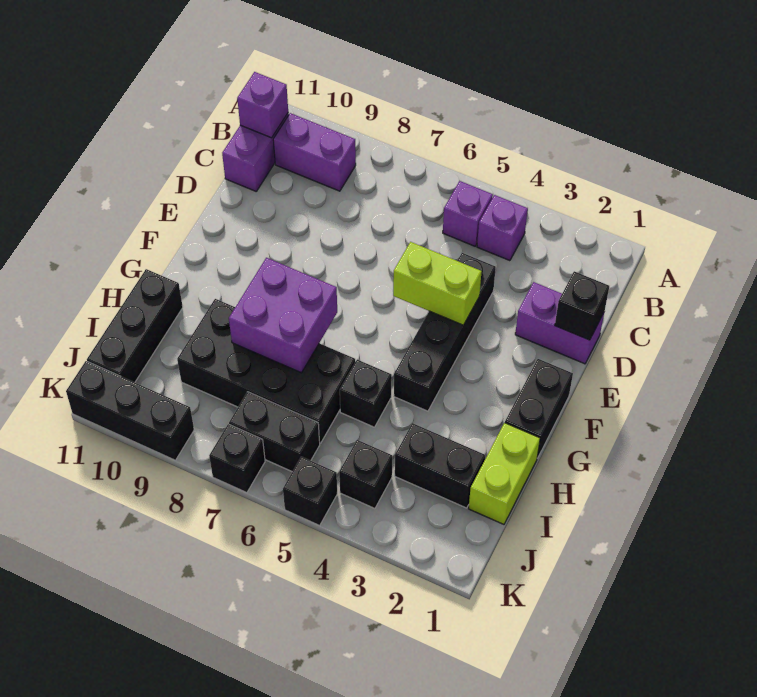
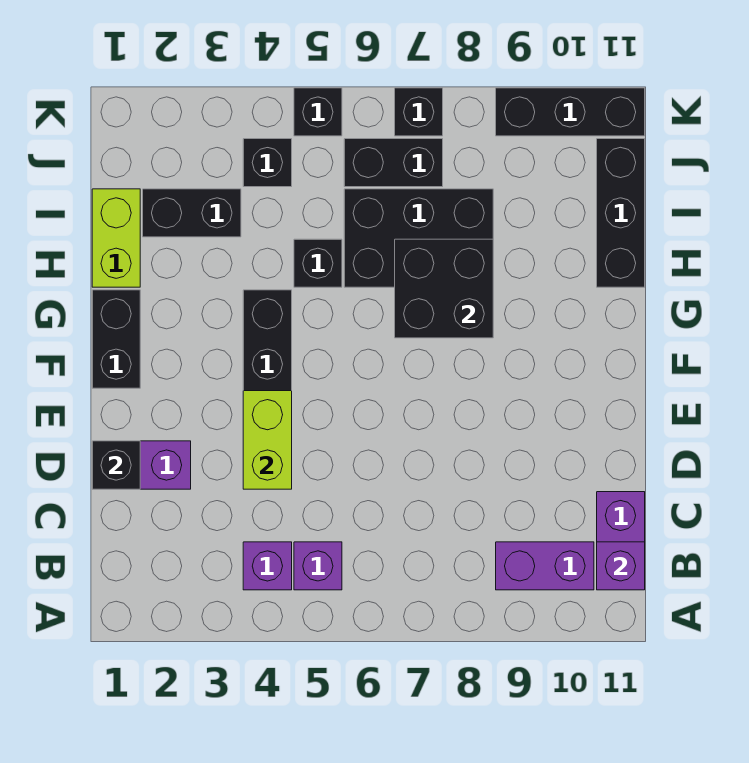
lime 1x2 brick [393,242,482,325] -> lime 1x2 brick turned to [243,391,292,489]
purple 2x2 brick [229,258,337,373] -> black 2x2 brick [395,239,493,338]
black 2x4 brick [177,299,355,444] -> black 2x3 brick [344,189,493,287]

